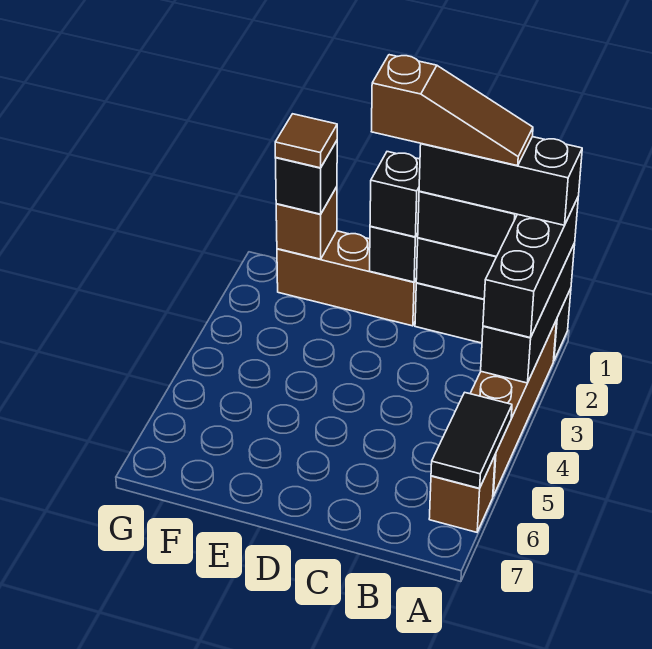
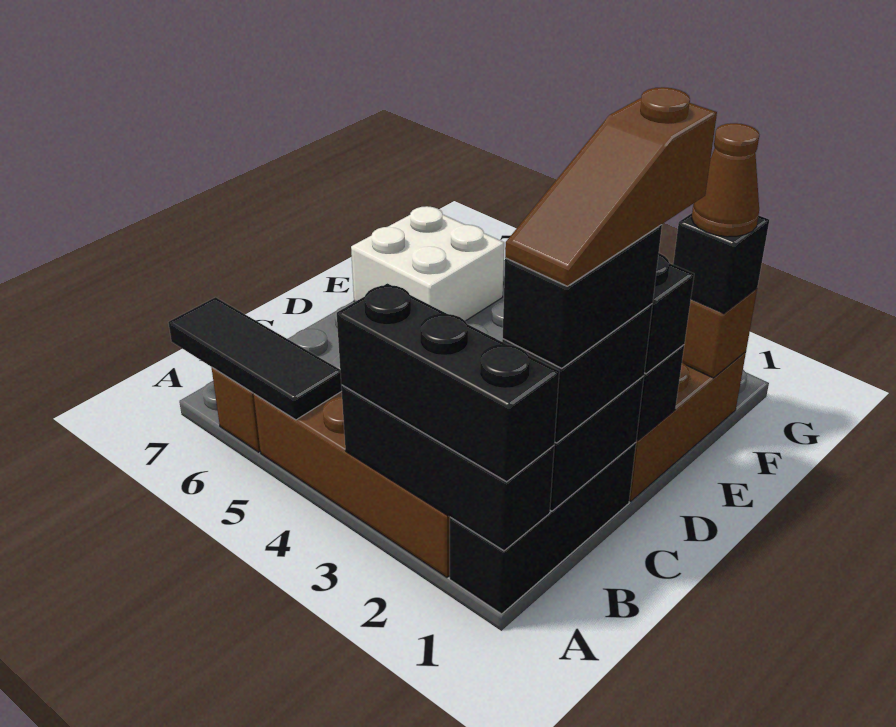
black 1x3 brick [419,137,582,225] -> black 1x2 brick [503,225,662,368]
black 1x2 tile [431,393,512,488] -> black 1x3 tile [168,297,342,420]
none -> white 2x2 brick [351,206,504,321]
brown 1x1 tile [275,114,337,168] -> brown 1x1 cone [692,123,759,237]

